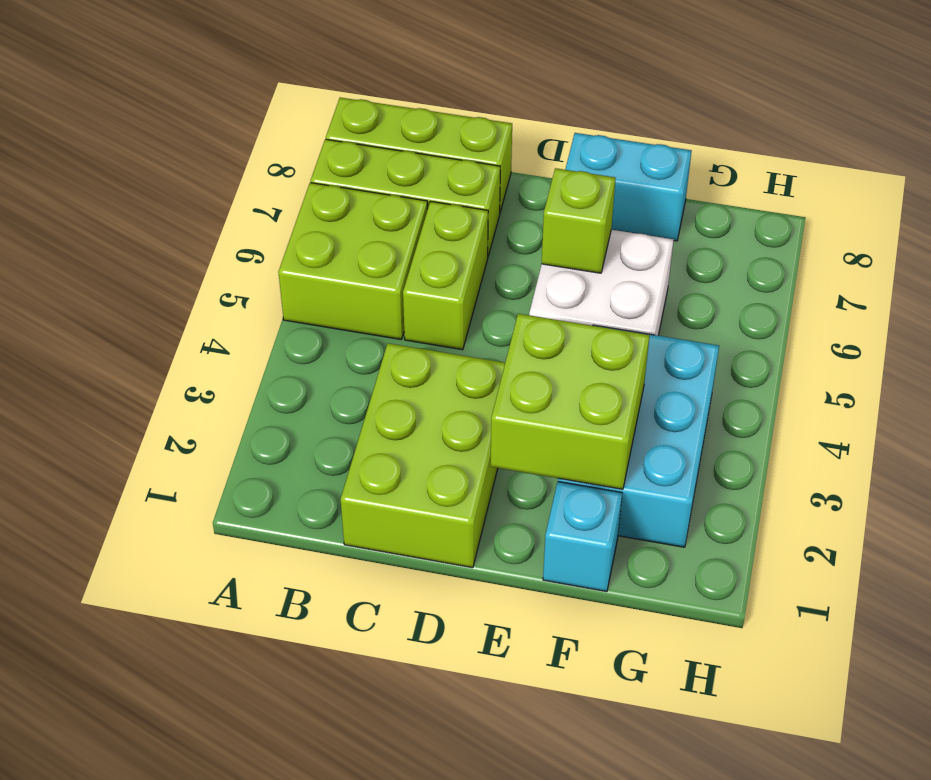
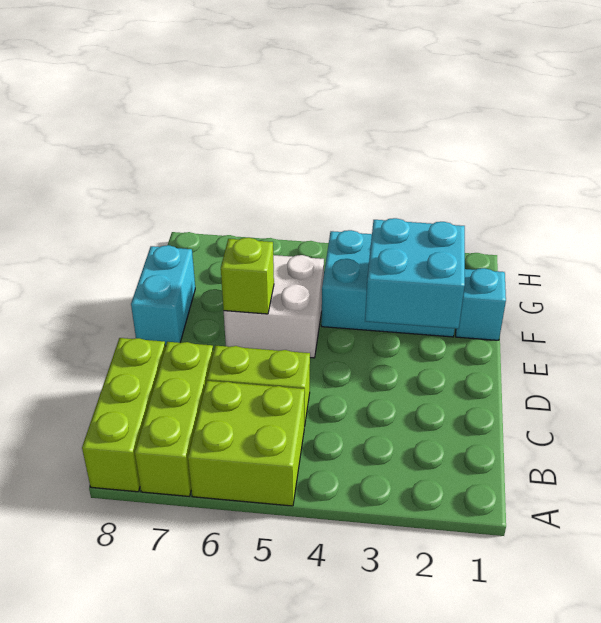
lime 2x3 brick [341,343,505,568] -> none
lime 2x2 brick [491,314,650,489] -> cyan 2x2 brick [365,218,465,329]

